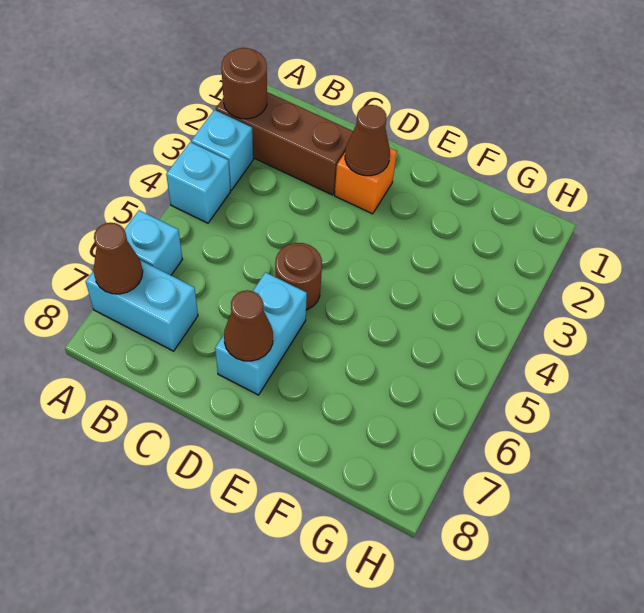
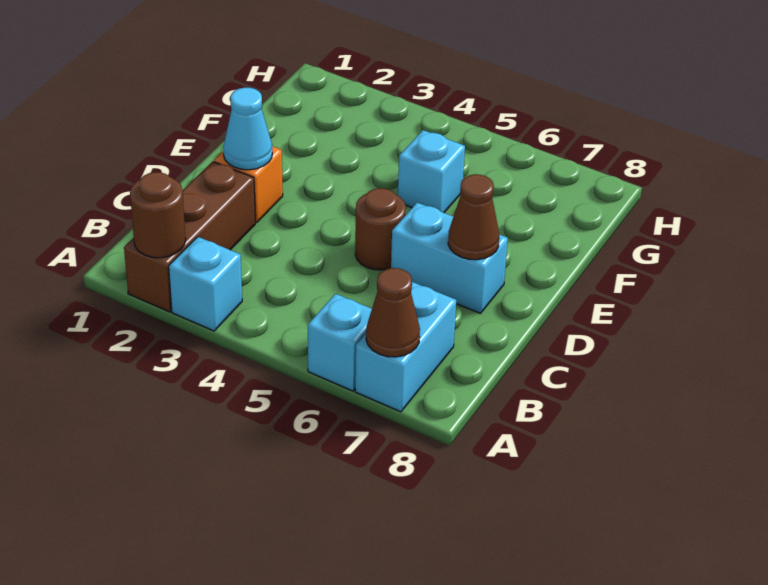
cyan 1x1 brick [166,142,230,223] -> cyan 1x1 brick moved to [398,130,465,213]
brown 1x1 cone [345,105,390,176] -> cyan 1x1 cone [223,88,272,170]

